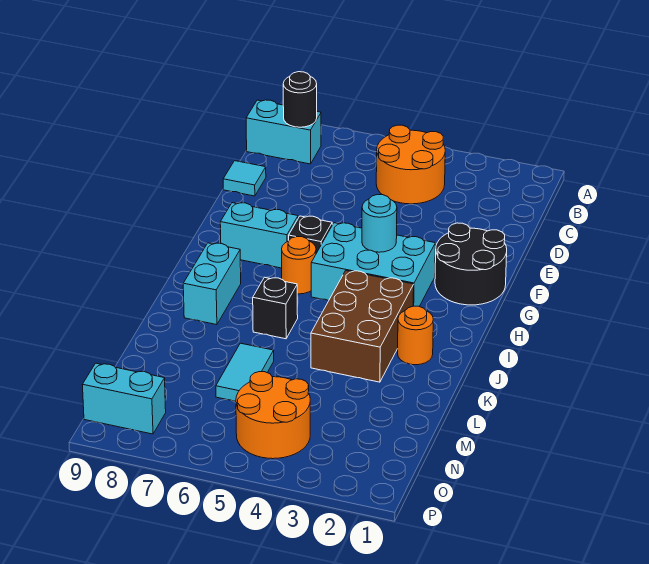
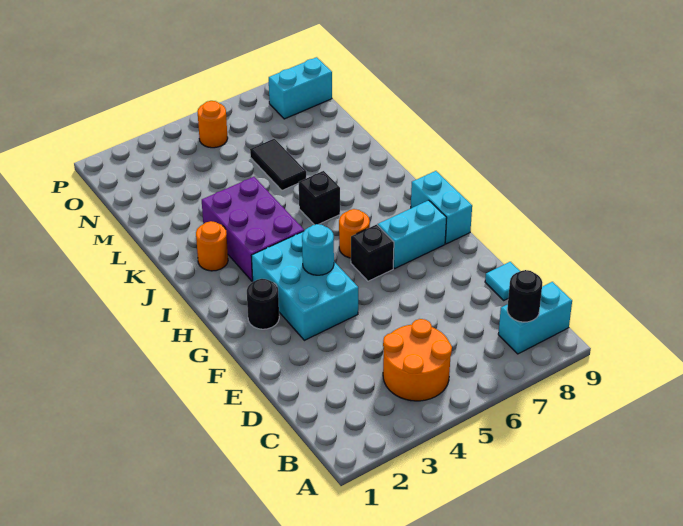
black 2x2 round brick [435,223,507,305] -> black 1x1 round brick [247,279,279,329]
cyan 2x3 brick [311,223,436,306] -> cyan 2x3 brick turned to [251,231,358,340]
brown 2x3 brick [311,271,414,382] -> purple 2x3 brick [202,177,304,281]
cyan 1x2 brick [183,243,241,325] -> cyan 1x2 brick moved to [411,171,472,244]
cyan 1x2 tile [216,343,274,401] -> black 1x2 tile [250,139,306,190]
orange 2x2 round brick [236,372,310,459] -> orange 1x1 round brick [197,101,228,148]

